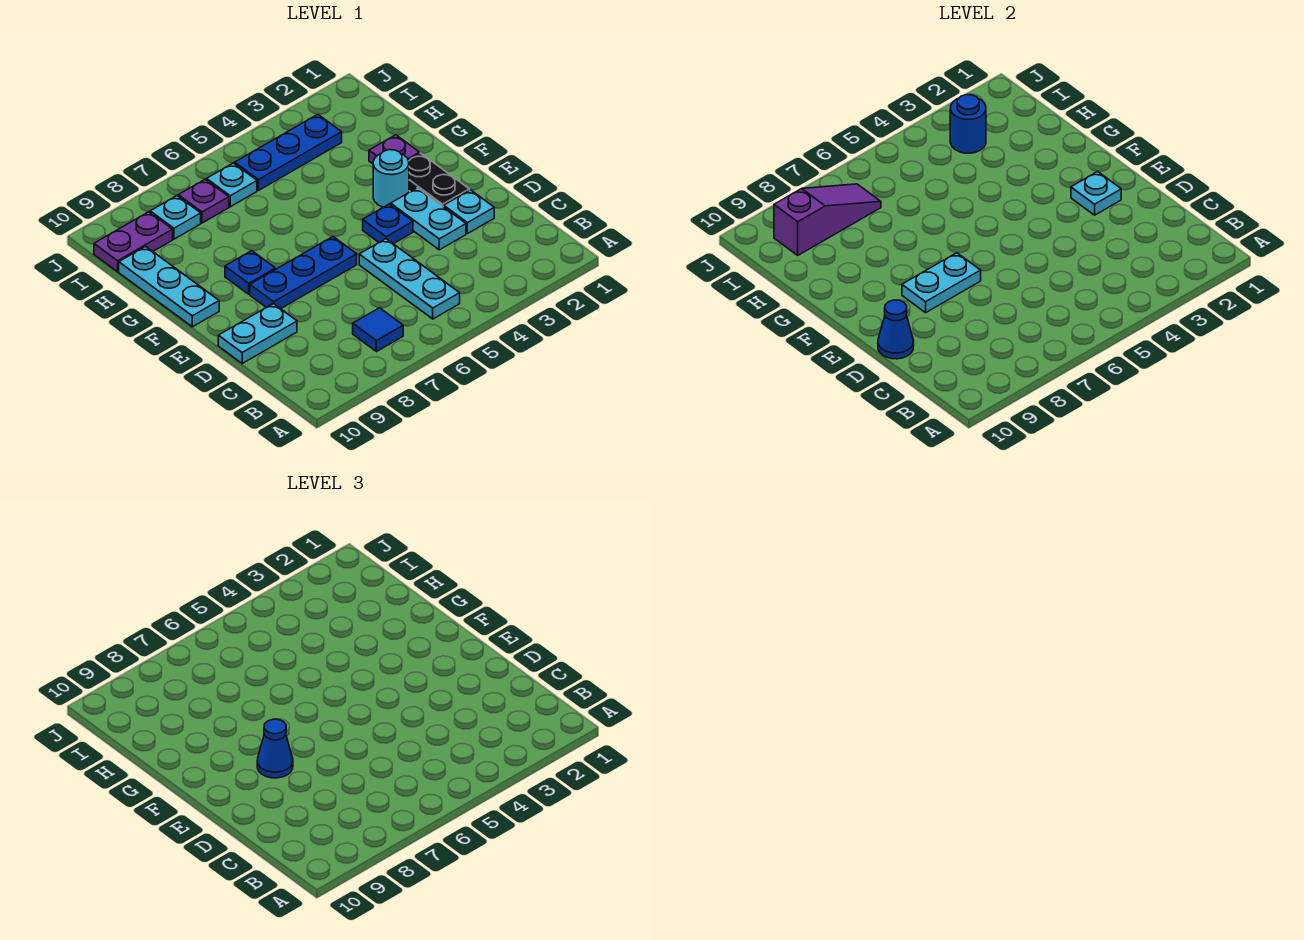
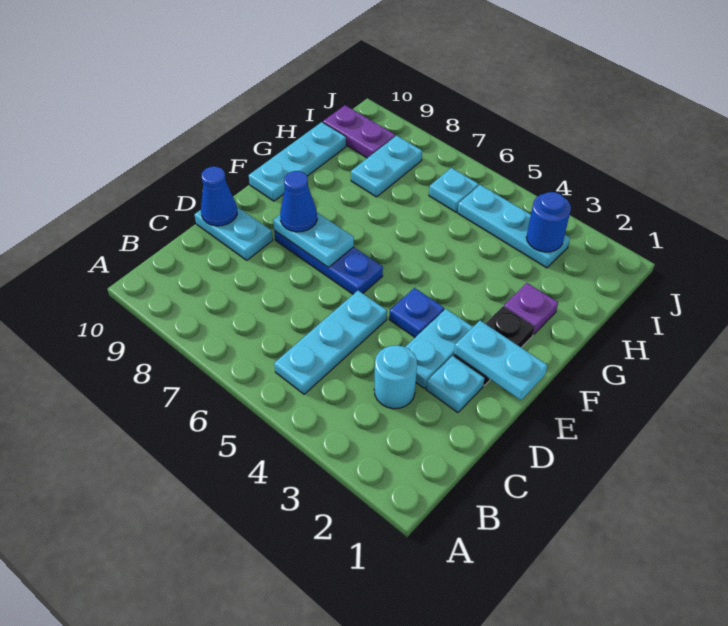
blue 1x1 tile [353,308,403,352] -> none
cyan 1x1 plate [1071,172,1121,215] -> cyan 1x2 plate [454,321,548,400]
cyan 1x1 round brick [373,150,409,207] -> cyan 1x1 round brick moved to [374,345,417,409]
blue 1x1 plate [225,251,275,294] -> none
blue 1x3 plate [235,114,342,190] -> cyan 1x3 plate [458,185,570,268]
purple 1x1 plate [178,179,229,223] -> none
purple 1x3 slope [774,184,881,255] -> none
cyan 1x1 plate [150,196,201,239] -> cyan 1x2 plate [351,136,422,197]

